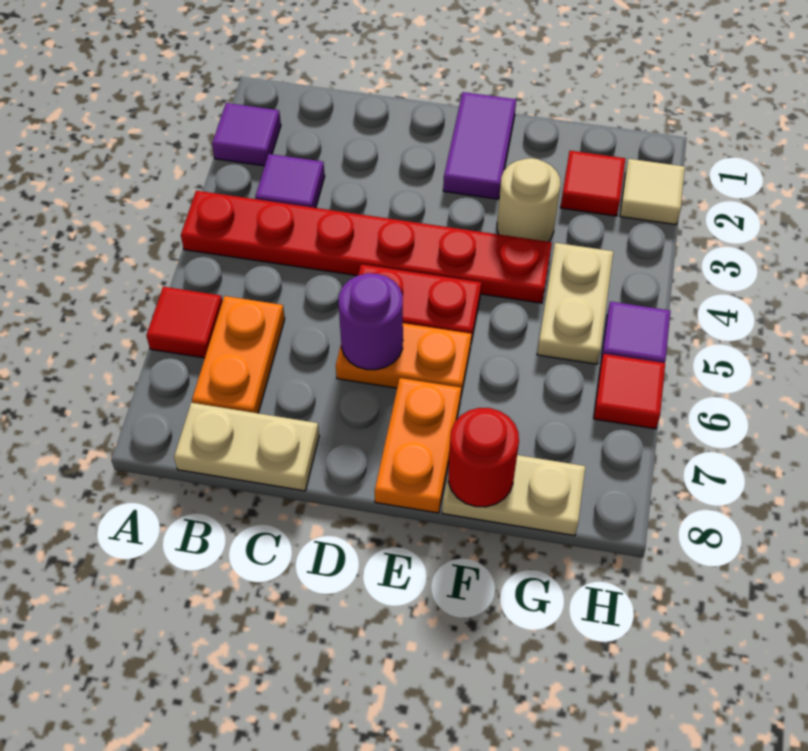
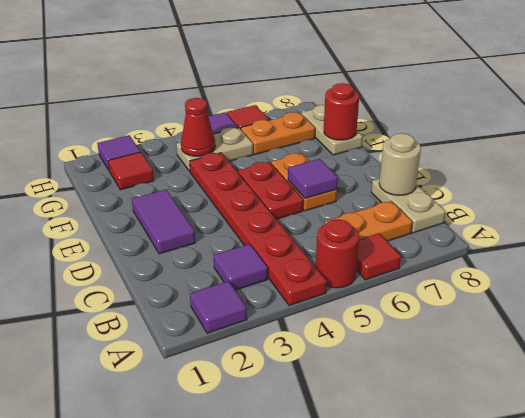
none -> red 1x1 round brick [316,219,359,288]
purple 1x1 round brick [338,273,403,370] -> purple 1x1 tile [288,159,338,198]
purple 1x2 tile [443,92,516,199] -> purple 1x2 tile turned to [132,190,195,254]
orange 1x2 plate [375,378,461,513] -> orange 1x2 plate moved to [241,112,315,154]
tan 1x1 round brick [497,158,561,242] -> tan 1x1 round brick moved to [379,133,421,195]
none -> red 1x1 cone [181,98,215,156]
tan 1x1 tile [620,159,685,225] -> purple 1x1 tile [97,135,140,170]

